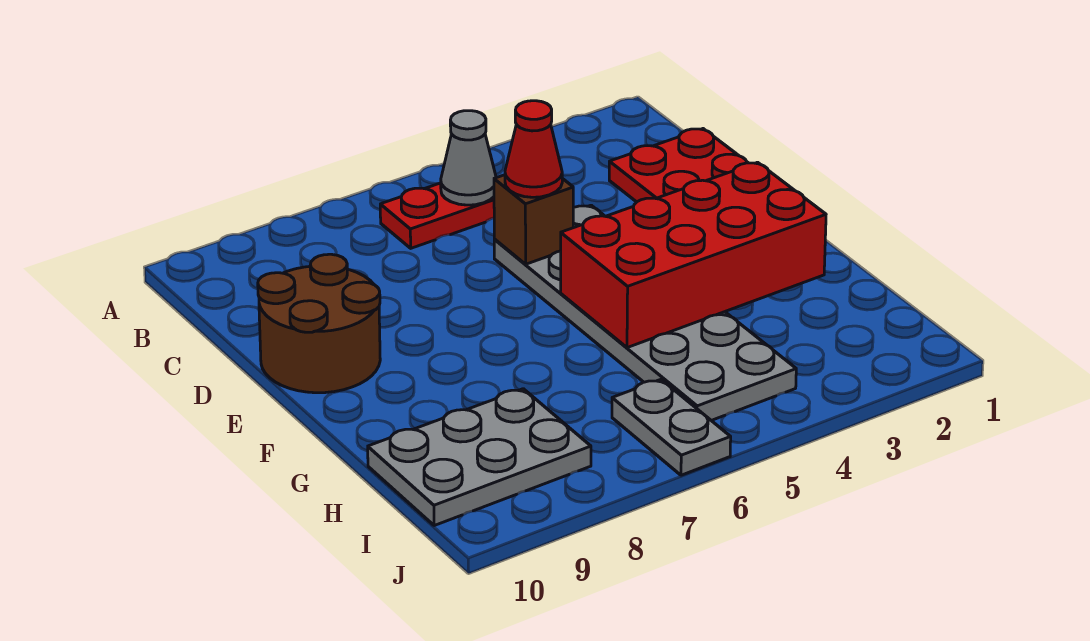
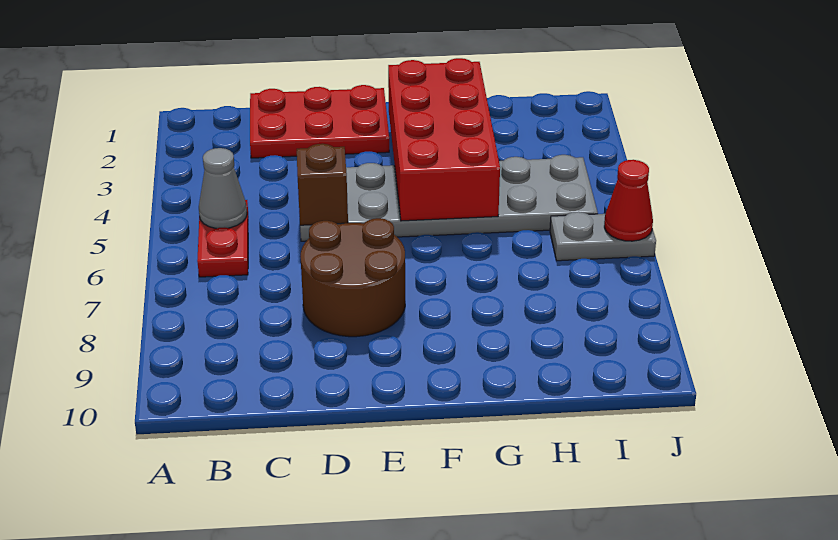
red 1x1 cone [505,101,562,197] -> red 1x1 cone moved to [604,160,653,241]
brown 2x2 round brick [258,254,380,393] -> brown 2x2 round brick moved to [300,218,405,337]
grey 2x3 plate [368,389,591,526] -> none

